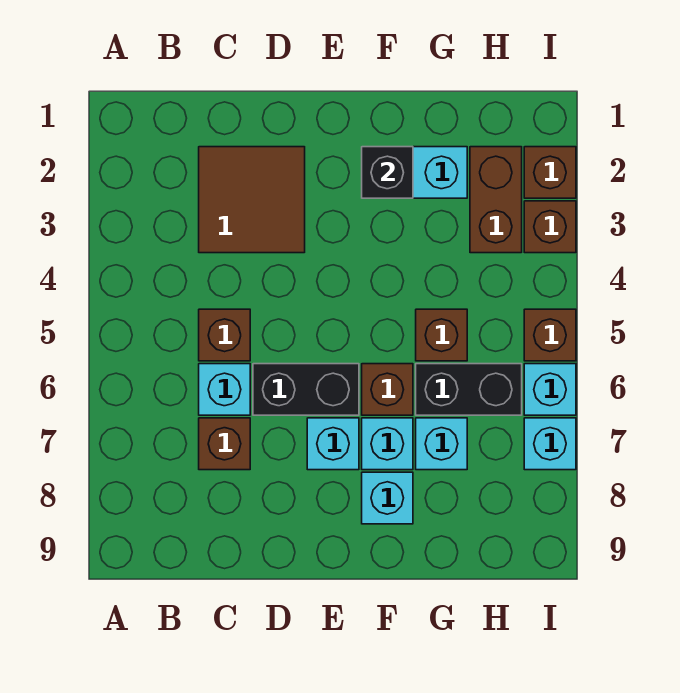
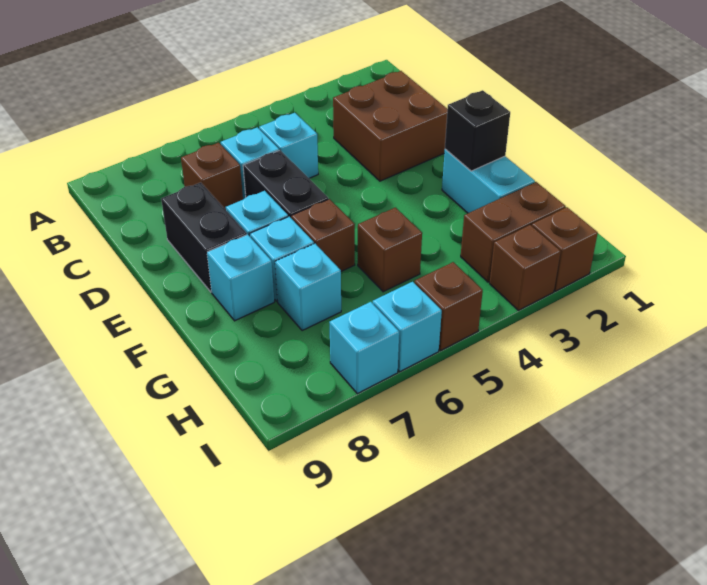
brown 2x2 tile [199,147,305,253] -> brown 2x2 brick [333,71,447,181]
brown 1x1 brick [199,309,250,361] -> cyan 1x1 brick [259,113,318,178]
black 1x2 brick [416,364,522,415] -> black 1x2 brick moved to [161,182,247,292]

